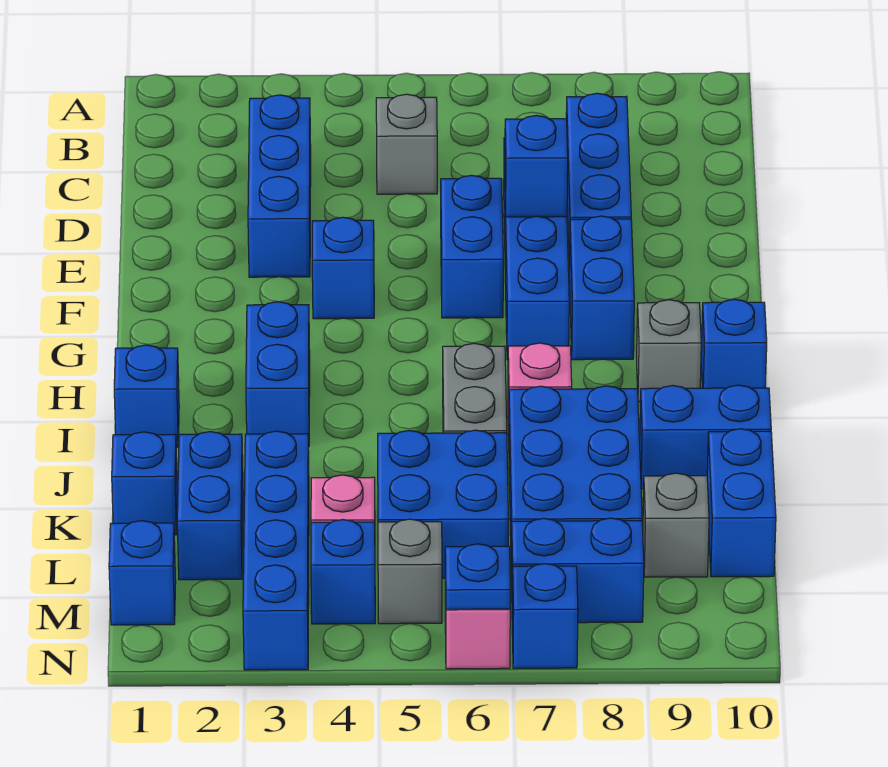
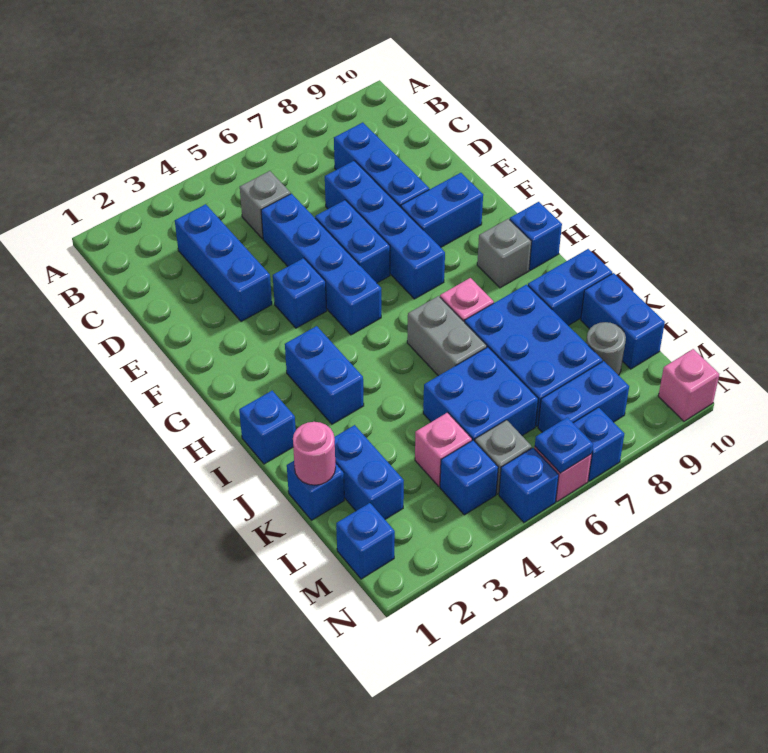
blue 1x1 brick [505,116,568,217] -> blue 1x1 brick moved to [499,448,559,523]
blue 1x2 brick [569,216,634,360] -> blue 1x2 brick turned to [401,173,483,247]
none -> pink 1x1 round brick [293,422,336,485]
blue 1x4 brick [243,431,309,670] -> blue 1x4 brick moved to [261,194,381,335]
grey 1x1 brick [643,473,709,577] -> grey 1x1 round brick [586,322,626,375]
none -> pink 1x1 brick [658,349,719,421]

